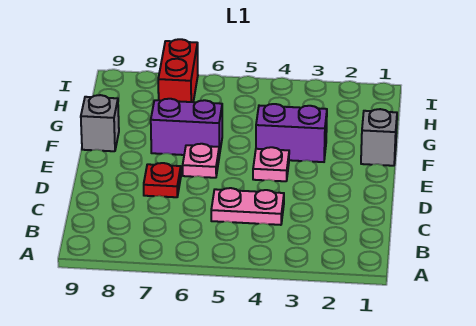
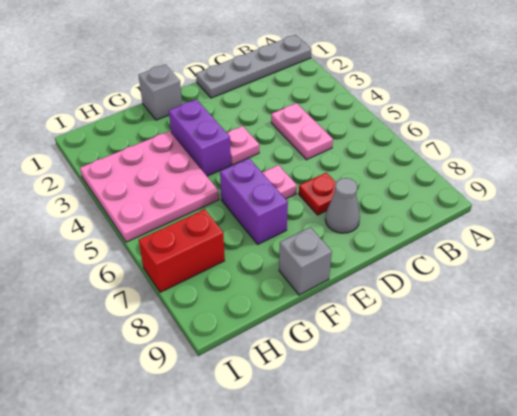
none -> grey 1x4 plate [196,35,311,98]
none -> grey 1x1 cone [325,178,360,233]
none -> pink 3x3 plate [80,131,219,242]

